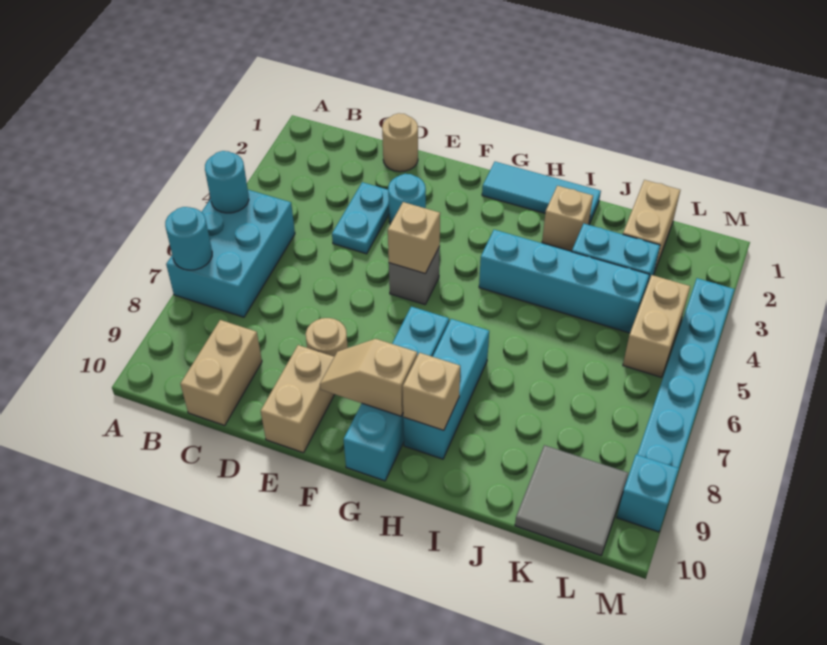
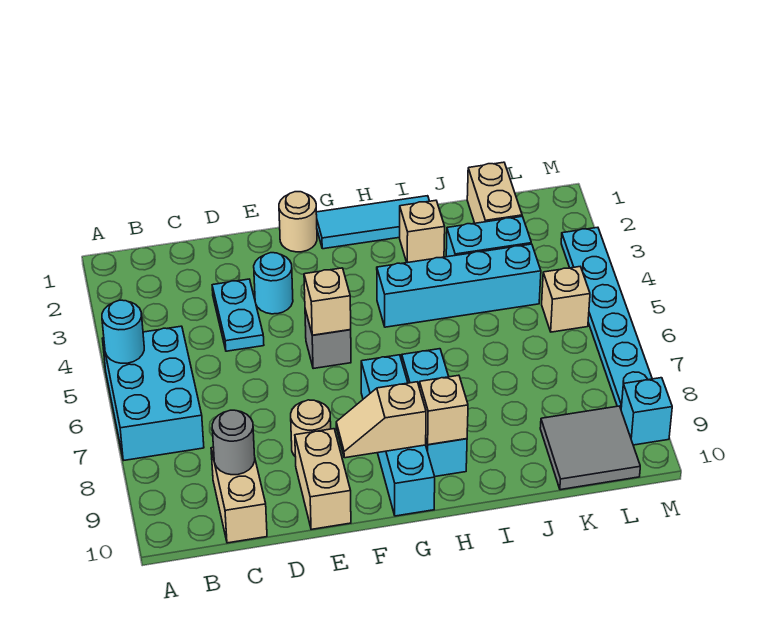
cyan 1x1 round brick [165,207,212,270] -> none
none -> grey 1x1 round brick [212,410,255,475]
tan 1x1 round brick [382,113,418,172] -> tan 1x1 round brick moved to [279,192,317,252]
tan 1x2 brick [623,275,690,377] -> tan 1x1 brick [542,267,590,332]

